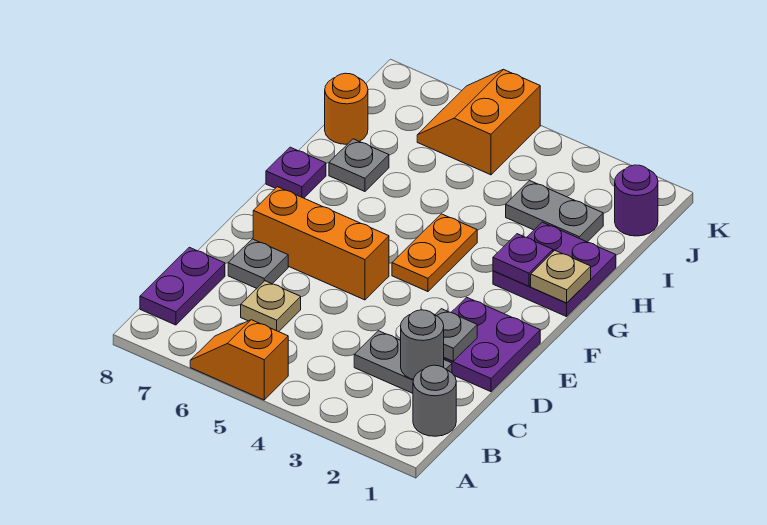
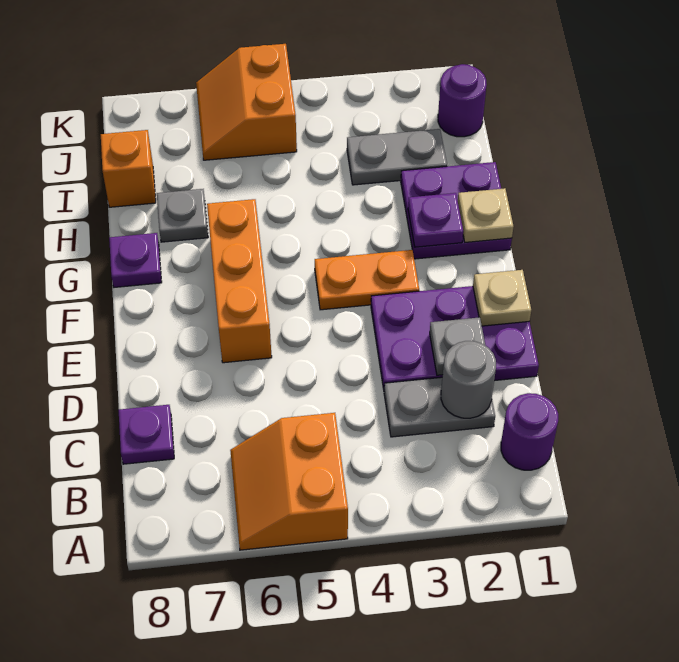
orange 1x2 slope [190,320,288,400] -> orange 2x2 slope [230,413,348,550]
grey 1x1 round brick [413,365,456,436] -> purple 1x1 round brick [501,393,558,470]
purple 1x2 plate [140,247,225,325] -> purple 1x1 plate [119,405,174,464]
tan 1x1 plate [241,281,301,332] -> tan 1x1 plate moved to [473,270,531,326]
purple 2x2 plate [444,297,540,392] -> purple 2x3 plate [371,286,539,389]
grey 1x1 plate [228,239,288,288] -> none
orange 1x3 brick [253,187,389,300] -> orange 1x3 brick turned to [207,199,272,363]
orange 1x2 plate [392,214,477,292] -> orange 1x2 plate turned to [315,250,419,310]
orange 1x1 round brick [325,73,368,144] -> orange 1x1 brick [101,130,156,207]

